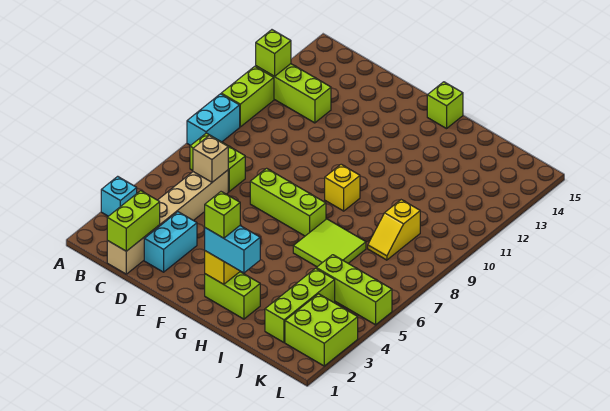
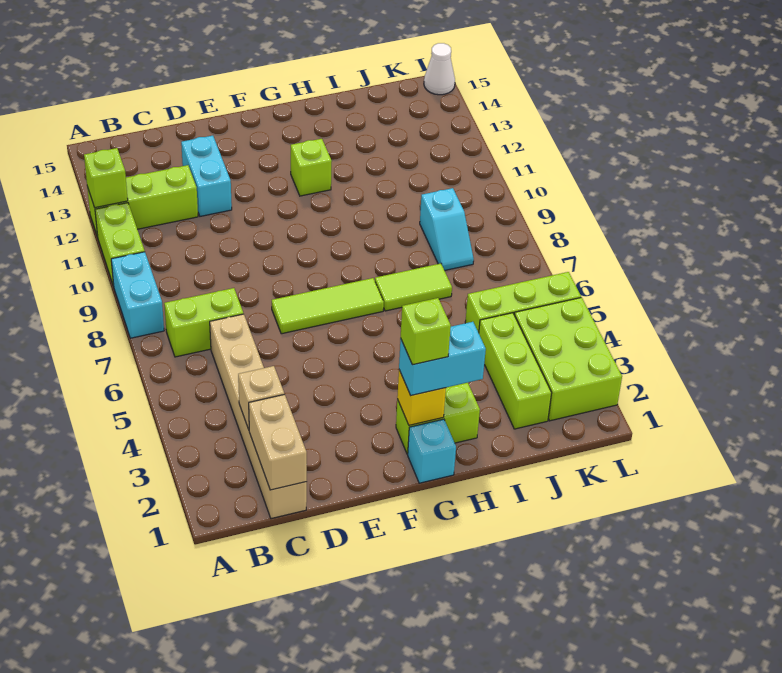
cyan 1x1 brick [101,176,137,216] -> cyan 1x1 brick moved to [408,419,456,483]
lime 1x2 brick [107,191,160,251] -> tan 1x2 brick [249,394,307,490]
tan 1x1 brick [193,136,228,182] -> tan 1x1 brick moved to [238,366,284,430]
cyan 1x2 brick [144,212,197,272] -> cyan 1x2 brick moved to [181,136,232,216]
lime 1x3 brick [250,168,326,236] -> lime 1x3 tile [272,278,384,334]
yellow 1x1 brick [325,164,360,211] -> none
lime 1x1 brick [427,82,463,129] -> lime 1x1 brick moved to [291,139,332,196]
lime 2x2 tile [293,219,366,267] -> lime 1x2 tile [375,263,452,311]
yellow 1x2 slope [368,200,420,260] -> cyan 1x2 slope [420,188,474,271]
lime 2x2 brick [285,294,358,366] -> lime 2x3 brick [514,297,622,421]
none -> white 1x1 cone [424,43,455,95]

